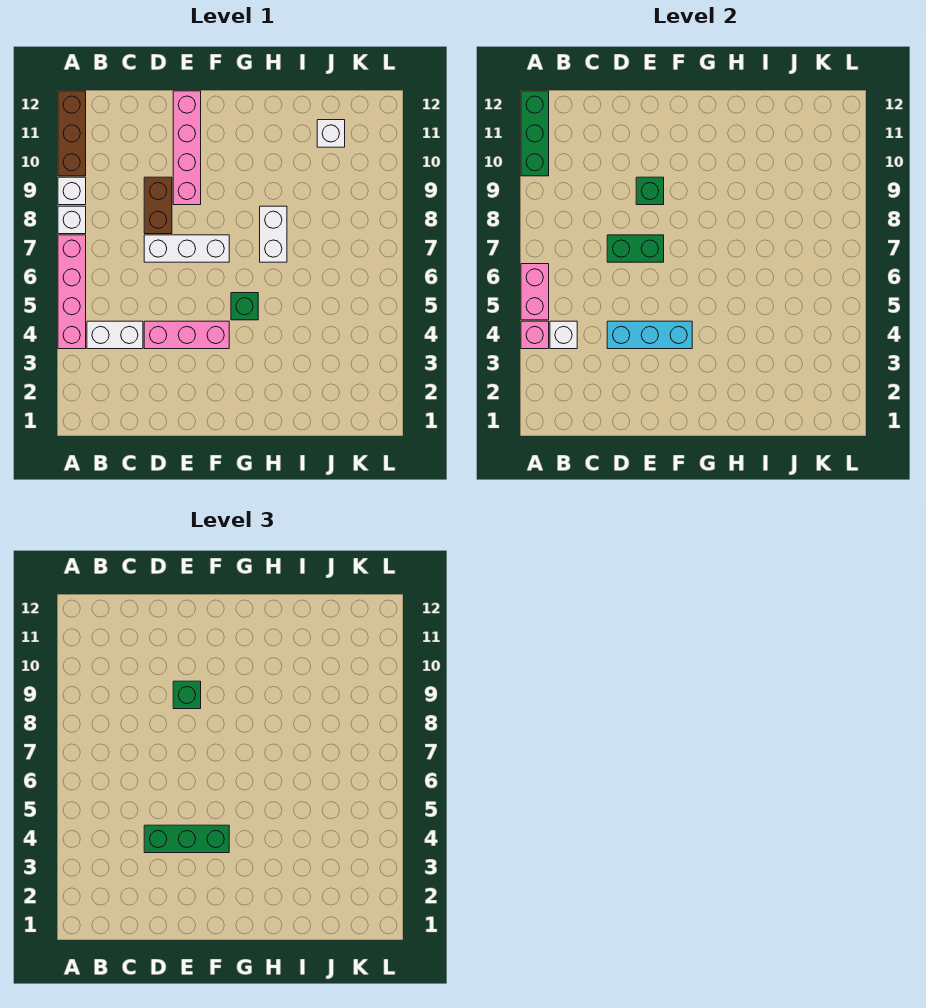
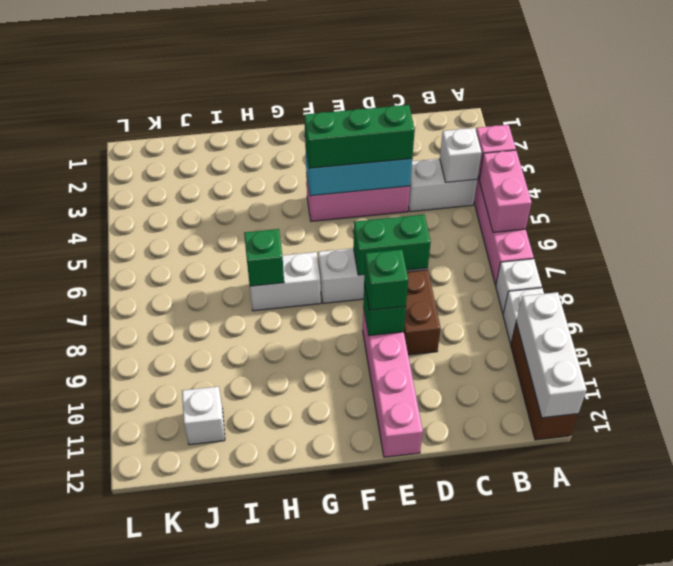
green 1x3 brick [521,91,549,176] -> white 1x3 brick [516,292,587,418]
green 1x1 brick [231,293,258,320] -> green 1x1 brick moved to [244,229,284,286]
white 1x2 brick [260,206,287,262] -> white 1x2 brick turned to [250,252,321,311]

